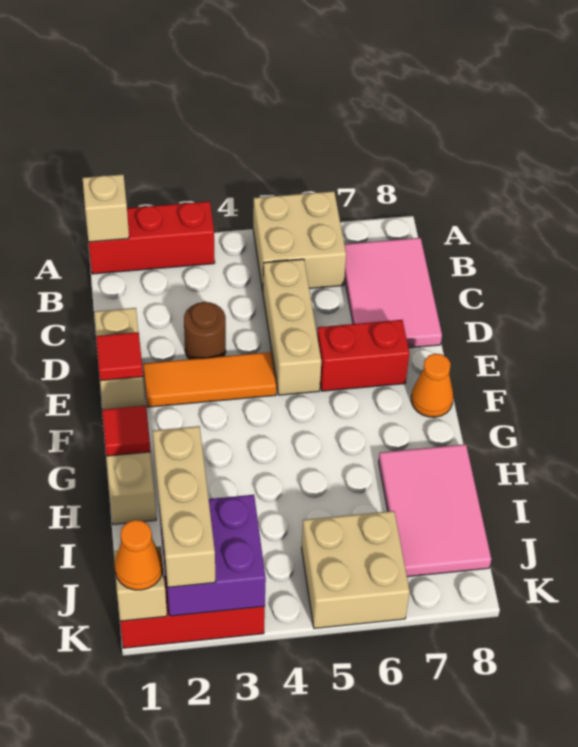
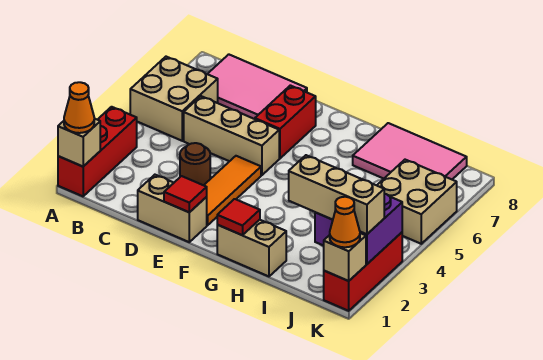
orange 1x1 cone [411,354,453,417] -> orange 1x1 cone moved to [64,82,94,133]

